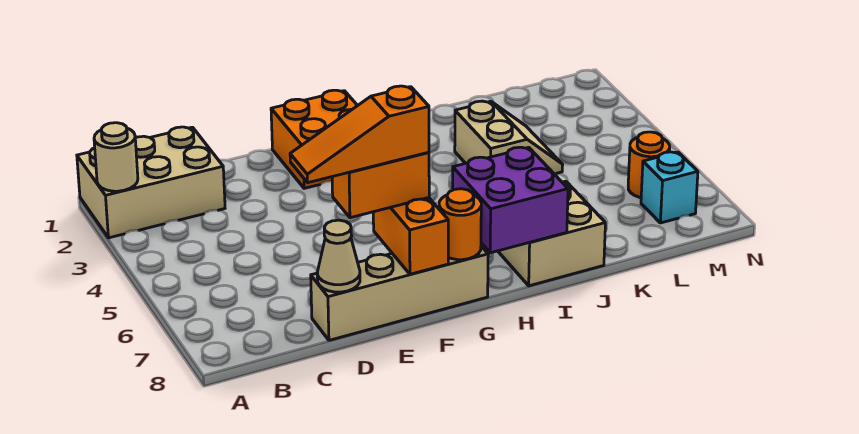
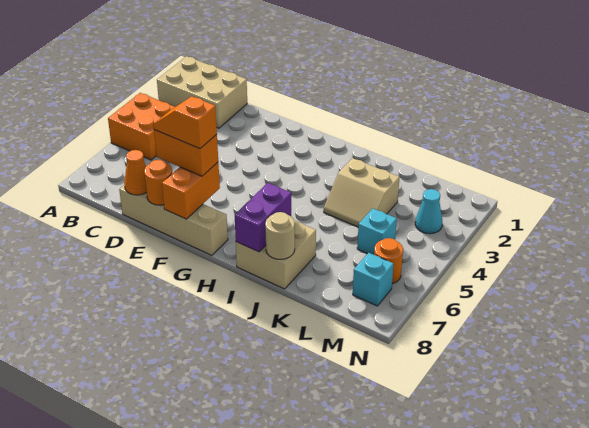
tan 1x1 round brick [94,123,138,191] -> tan 1x1 round brick moved to [265,212,295,259]
orange 1x3 slope [290,86,429,183] -> orange 1x2 slope [153,96,217,149]
tan 1x1 cone [317,220,360,292] -> orange 1x1 cone [124,150,147,195]
orange 2x2 brick [271,90,358,188] -> orange 2x2 brick moved to [108,93,174,160]
orange 1x1 round brick [439,189,481,260] -> orange 1x1 round brick moved to [144,160,172,205]
purple 2x2 brick [453,147,568,253] -> purple 1x2 brick [235,183,291,252]
tan 2x2 slope [455,101,563,173] -> tan 2x2 slope turned to [324,158,400,227]
none -> cyan 1x1 brick [357,208,397,255]
none -> cyan 1x1 cone [415,189,442,234]

